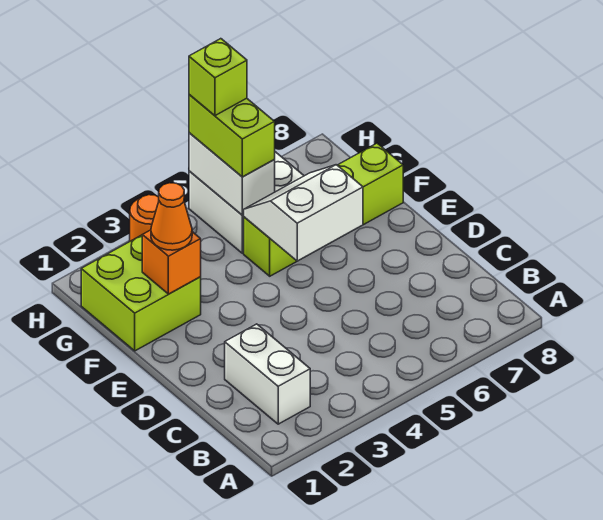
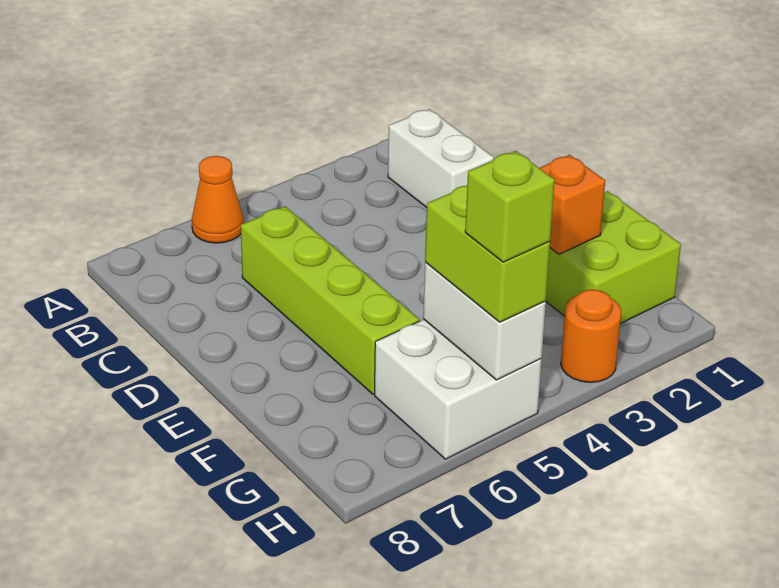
white 2x2 slope [244,165,363,261] -> none
orange 1x1 cone [151,183,192,250] -> orange 1x1 cone moved to [192,156,244,243]
lime 1x4 brick [244,143,403,276] -> lime 1x4 brick turned to [241,206,419,394]

